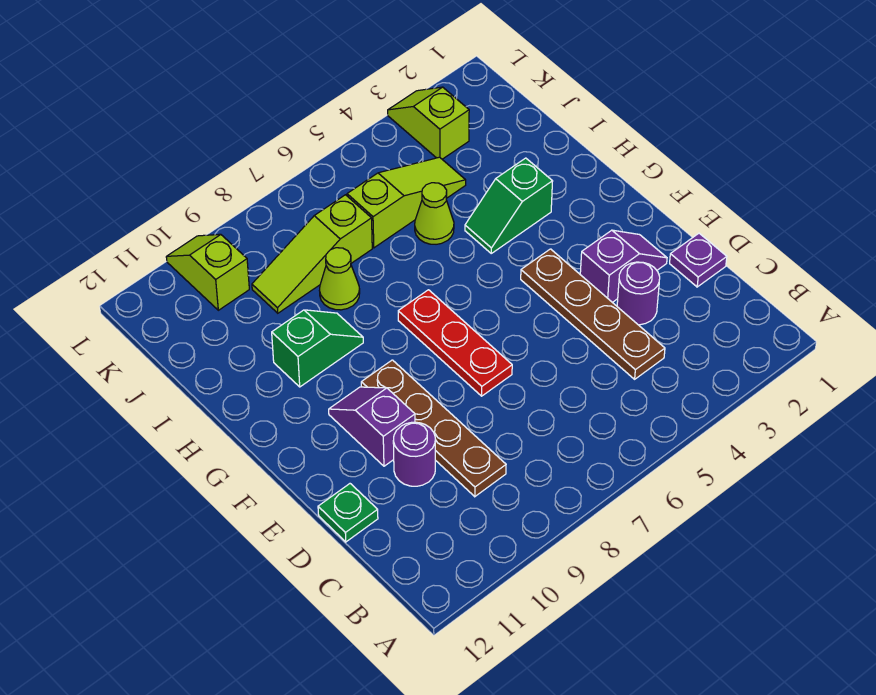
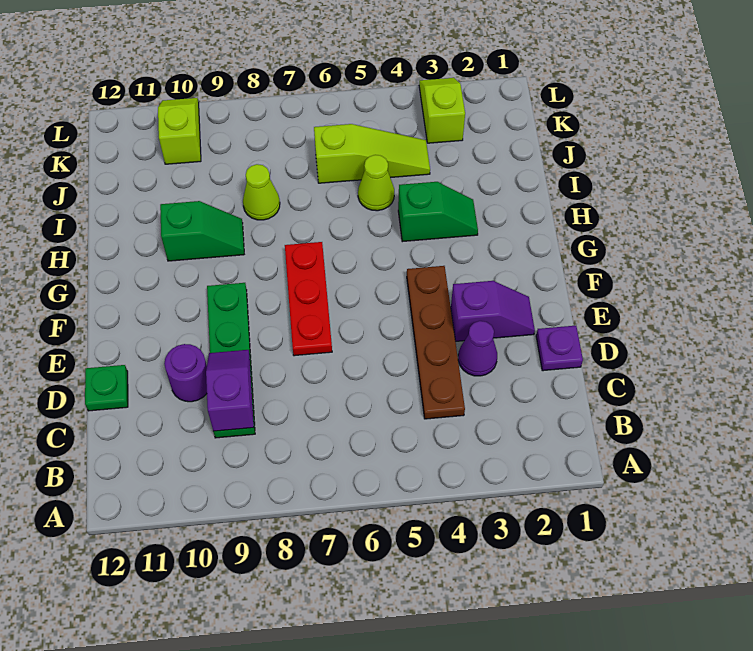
brown 1x4 plate [361,360,506,497] -> green 1x4 plate [207,283,255,438]
purple 1x1 round brick [617,262,660,325] -> purple 1x1 cone [458,321,497,376]
purple 1x2 slope [329,387,415,466] -> purple 1x2 slope moved to [206,350,254,431]
green 1x2 slope [465,158,553,253] -> green 1x2 slope turned to [398,182,478,242]
lime 1x3 slope [252,195,372,313] -> none

